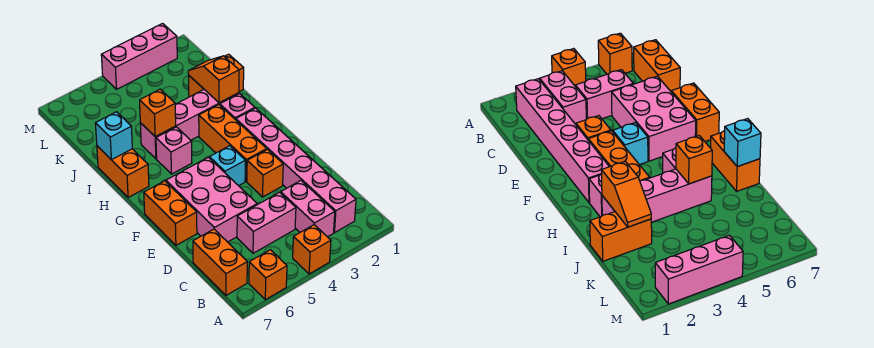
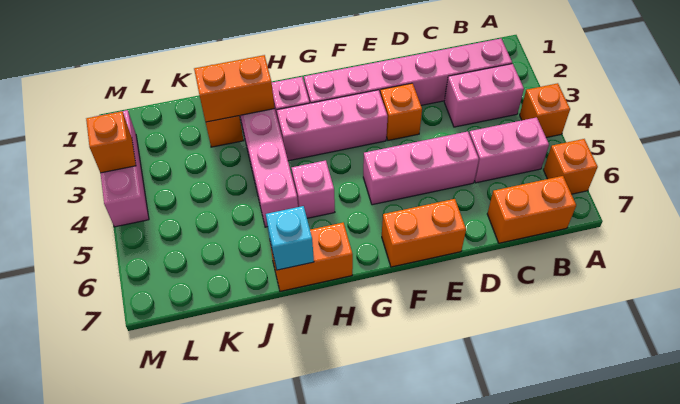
pink 1x2 brick [237,192,296,253] -> pink 1x2 brick turned to [469,117,549,183]
pink 2x3 brick [166,157,257,242] -> pink 1x3 brick [363,132,479,205]
orange 1x3 brick [199,105,267,182] -> pink 1x3 brick [277,90,388,161]
cyan 1x1 brick [209,146,245,186] -> none
orange 1x2 slope [188,56,239,103] -> orange 1x2 brick [194,55,275,122]
orange 1x1 brick [140,89,176,137] -> orange 1x1 brick moved to [86,111,136,173]

